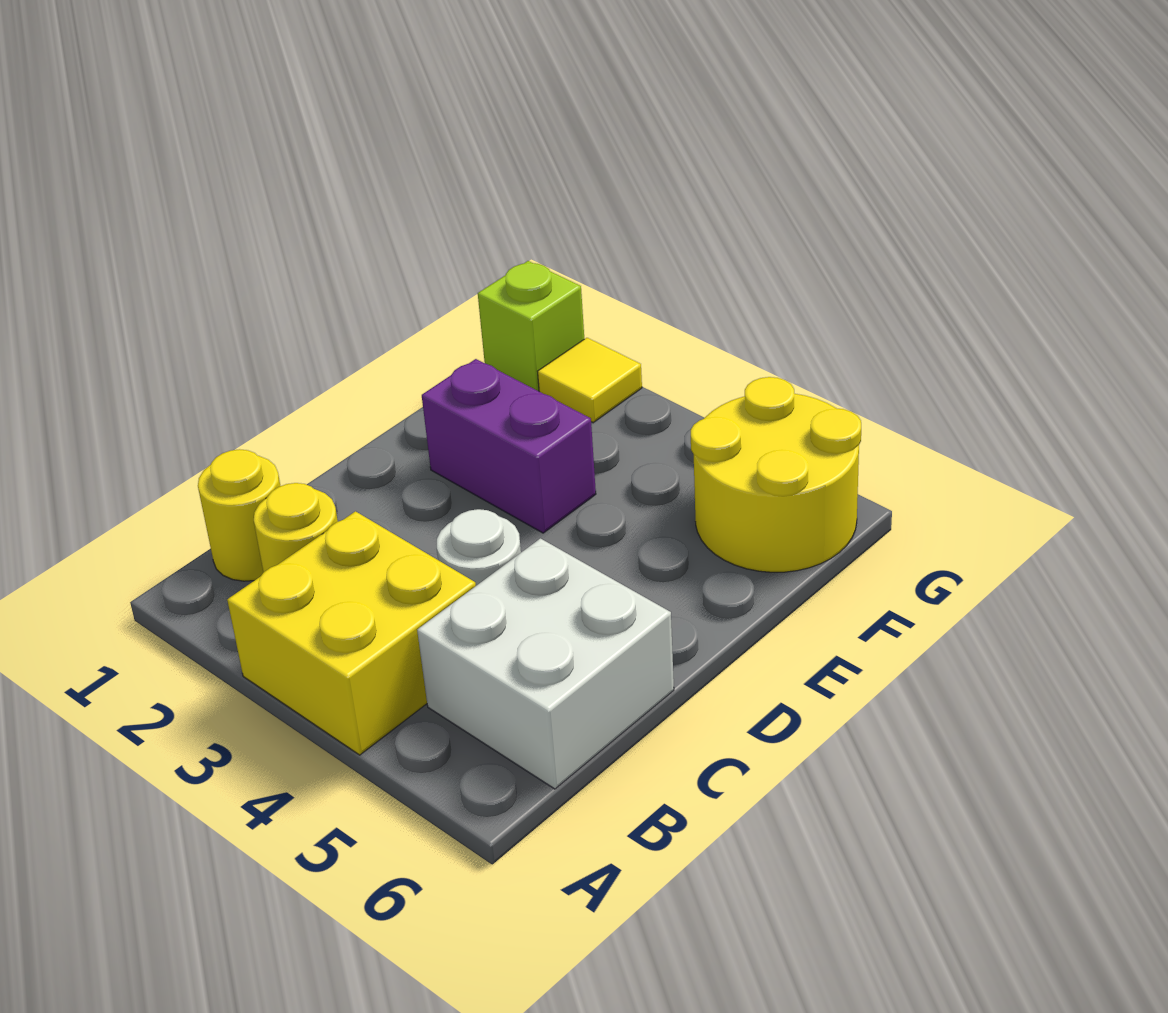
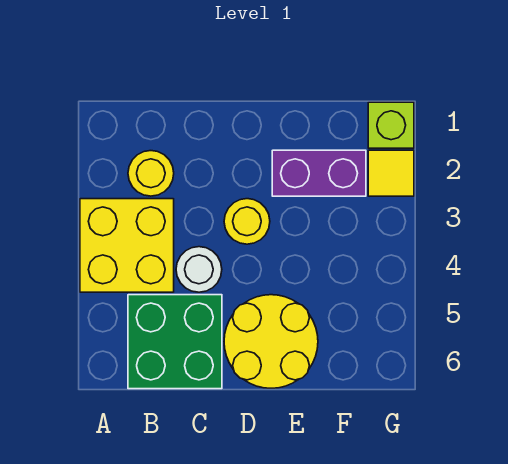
yellow 1x1 round brick [198,449,280,581] -> yellow 1x1 round brick moved to [224,199,270,244]
white 2x2 brick [417,538,674,789] -> green 2x2 brick [128,295,222,389]
purple 1x2 brick [422,359,596,533] -> purple 1x2 brick turned to [272,150,366,196]
yellow 2x2 round brick [691,377,861,572] -> yellow 2x2 round brick moved to [224,295,318,388]

